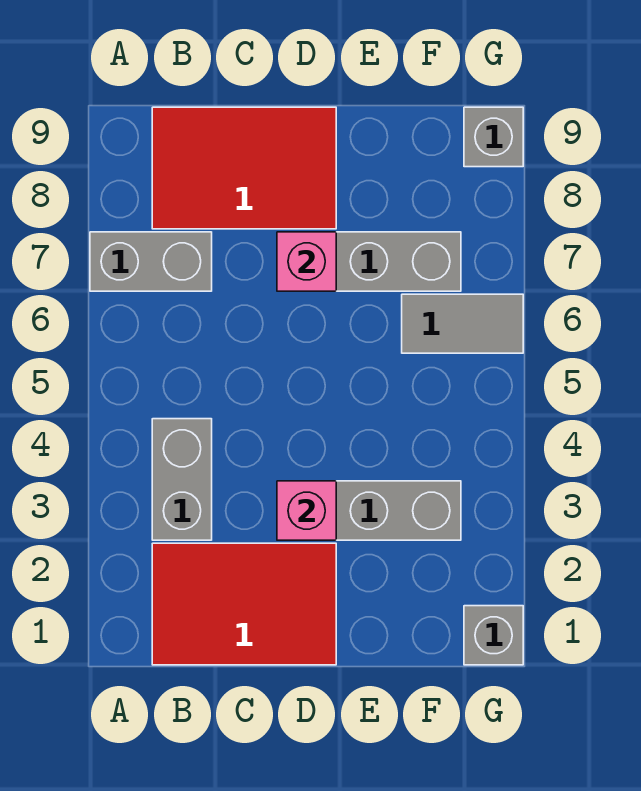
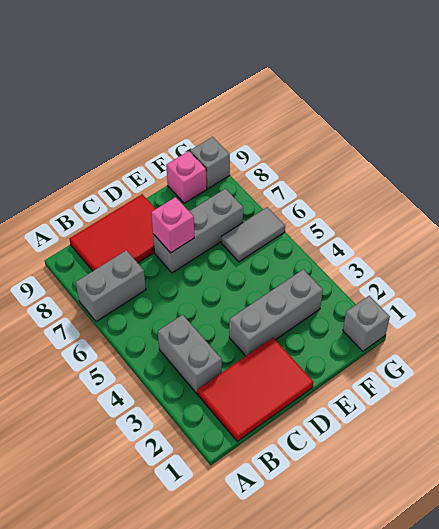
pink 1x1 brick [277,481,336,540] -> pink 1x1 brick moved to [166,151,207,203]

